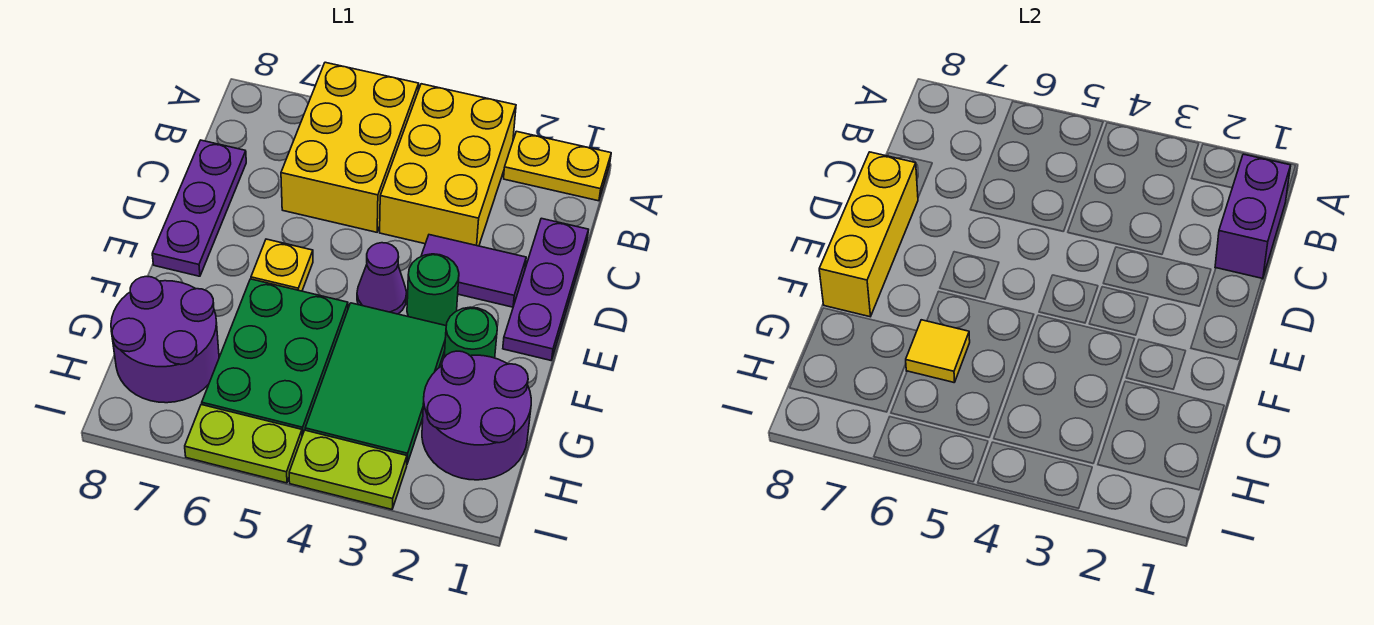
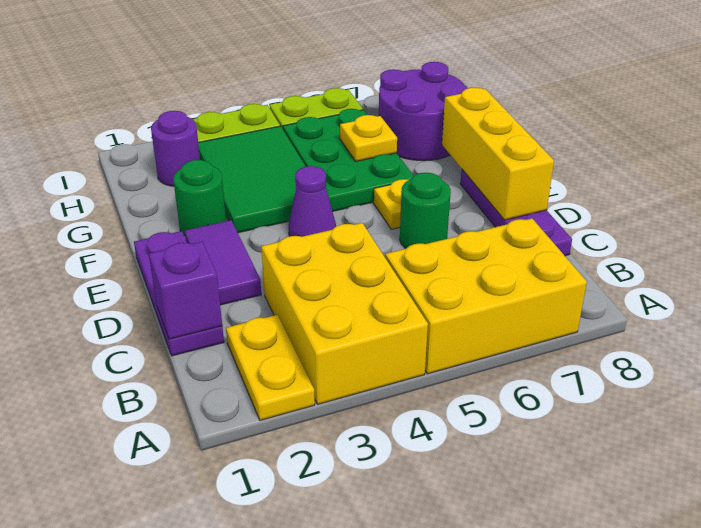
yellow 1x2 plate [504,131,611,201] -> yellow 1x2 plate turned to [226,315,315,420]
yellow 2x3 brick [281,62,419,232] -> yellow 2x3 brick turned to [385,218,587,374]
purple 1x2 brick [1215,154,1291,279] -> purple 1x1 brick [149,241,222,339]
purple 1x2 tile [421,235,526,307] -> purple 1x2 tile turned to [185,220,261,305]
green 1x1 round brick [407,254,459,326] -> green 1x1 round brick moved to [400,173,451,249]
purple 2x2 round brick [422,351,531,480] -> purple 1x1 round brick [151,111,200,186]
yellow 1x1 tile [906,320,970,382] -> yellow 1x1 plate [340,115,397,161]

